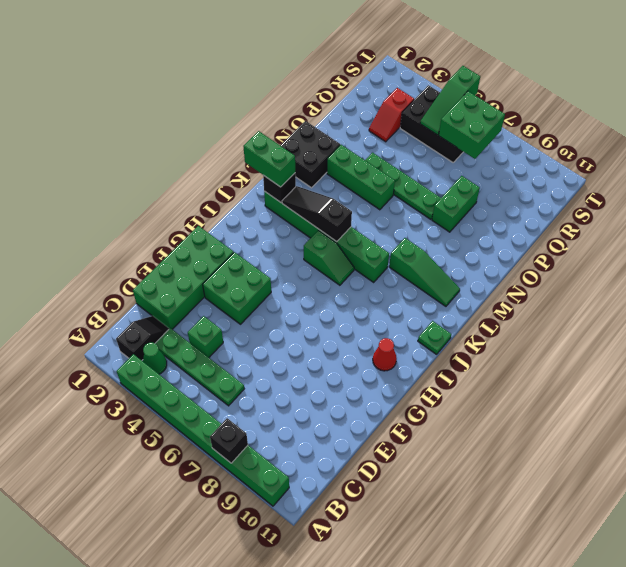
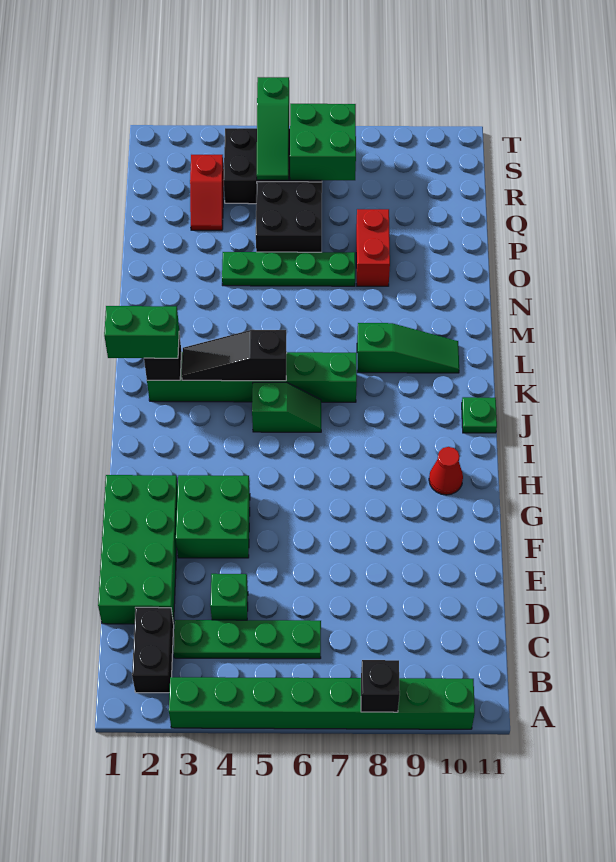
black 1x2 slope [116,316,169,360] -> black 1x2 brick [132,607,174,693]
green 1x1 cone [143,343,167,374] -> none
black 2x2 brick [280,121,340,188] -> black 2x2 brick moved to [256,182,322,252]
green 1x3 brick [327,145,395,210] -> none
green 1x2 brick [432,176,480,232] -> red 1x2 brick [356,209,390,286]

